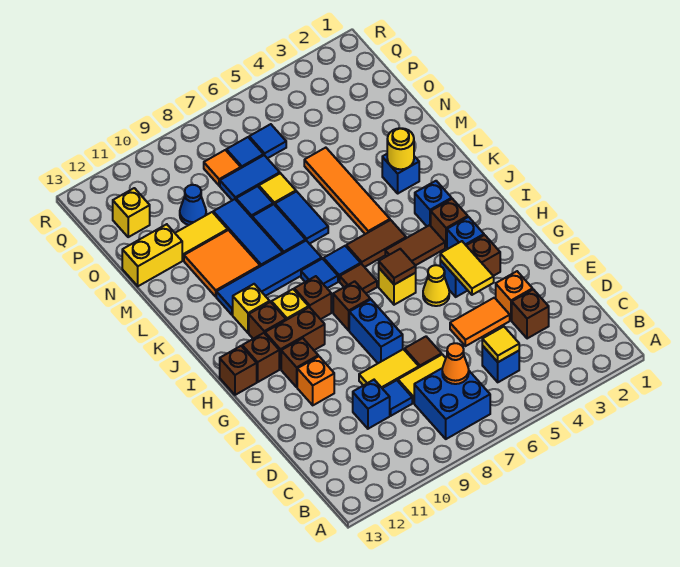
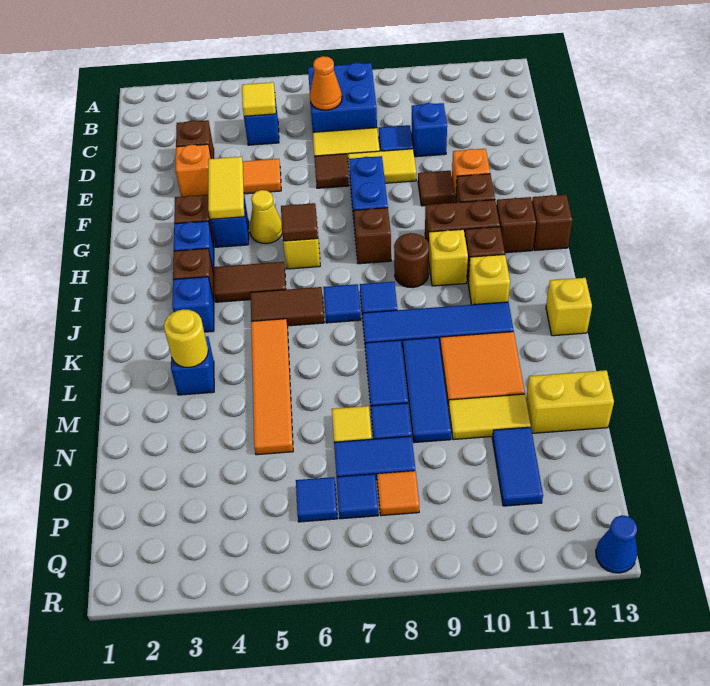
brown 1x1 tile [340,264,377,293] -> brown 1x1 tile moved to [418,171,454,206]
brown 1x1 brick [294,276,331,319] -> brown 1x1 round brick [394,233,429,288]
blue 1x2 tile [275,191,328,244] -> blue 1x2 tile moved to [492,427,543,506]
blue 1x1 cone [180,185,206,225] -> blue 1x1 cone moved to [596,515,637,573]
yellow 1x1 brick [113,188,150,237] -> yellow 1x1 brick moved to [546,278,592,336]

